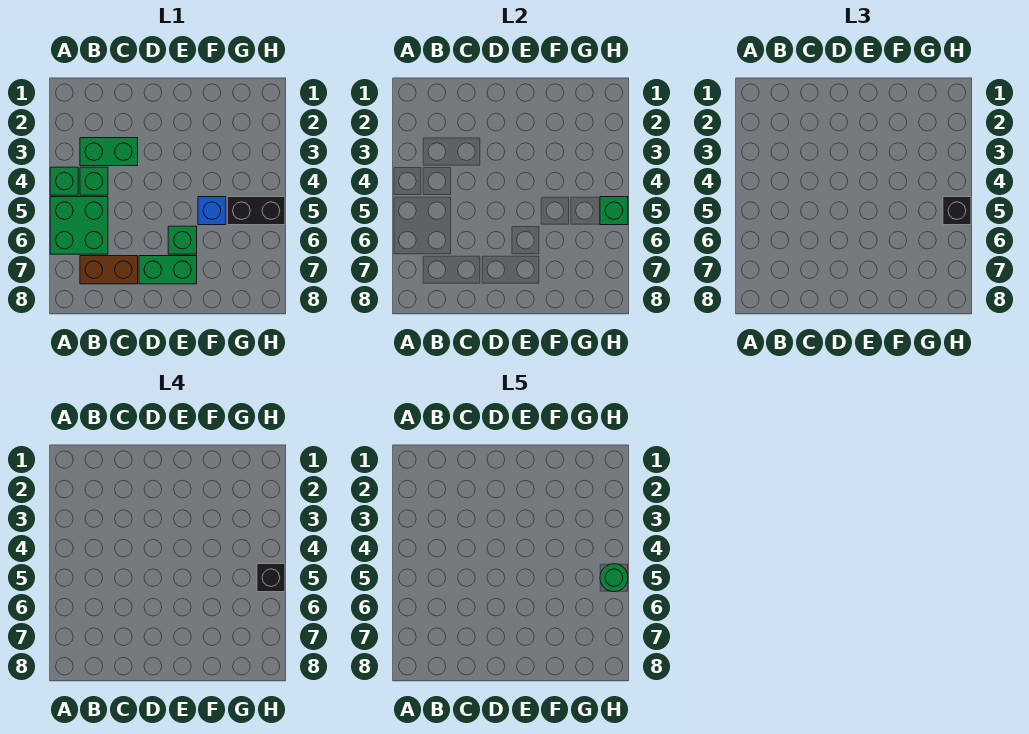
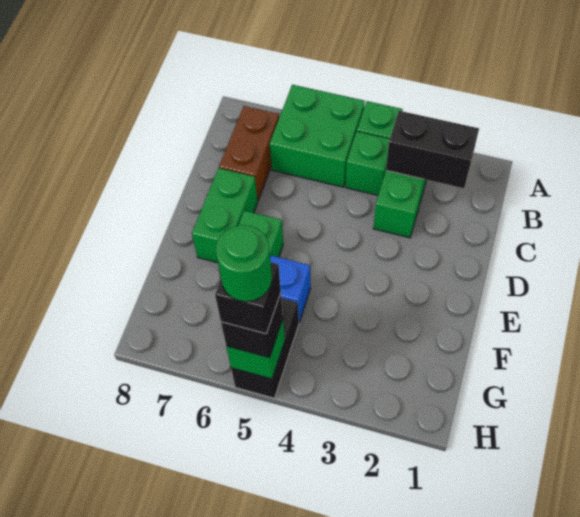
none -> black 1x2 brick [386,111,479,188]

